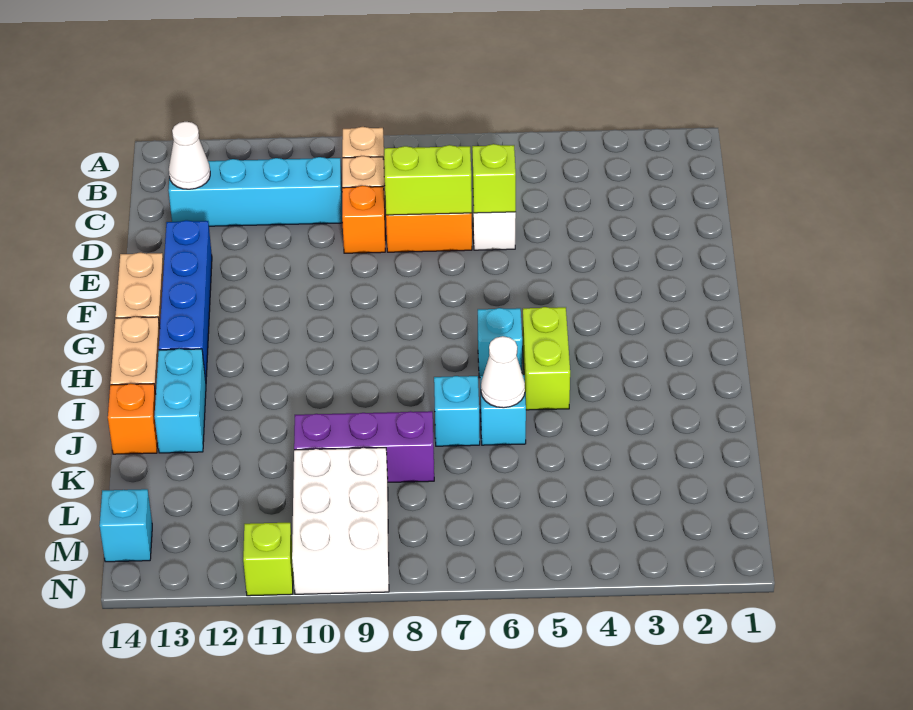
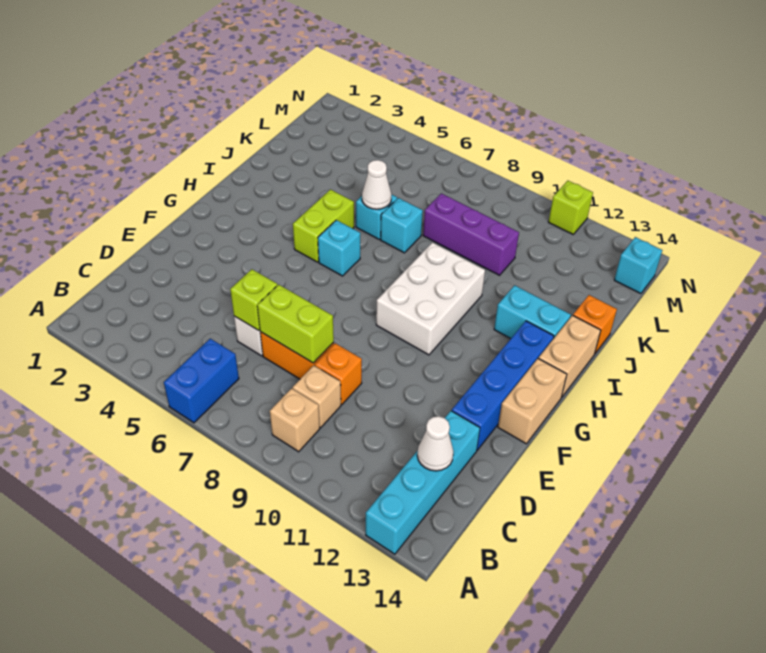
none -> blue 1x2 brick [164,339,239,423]
cyan 1x4 brick [169,157,342,226] -> cyan 1x4 brick turned to [366,411,480,554]
cyan 1x2 brick [155,349,206,453] -> cyan 1x2 brick turned to [494,285,571,339]
white 2x3 brick [292,448,389,594] -> white 2x3 brick moved to [376,242,485,355]

